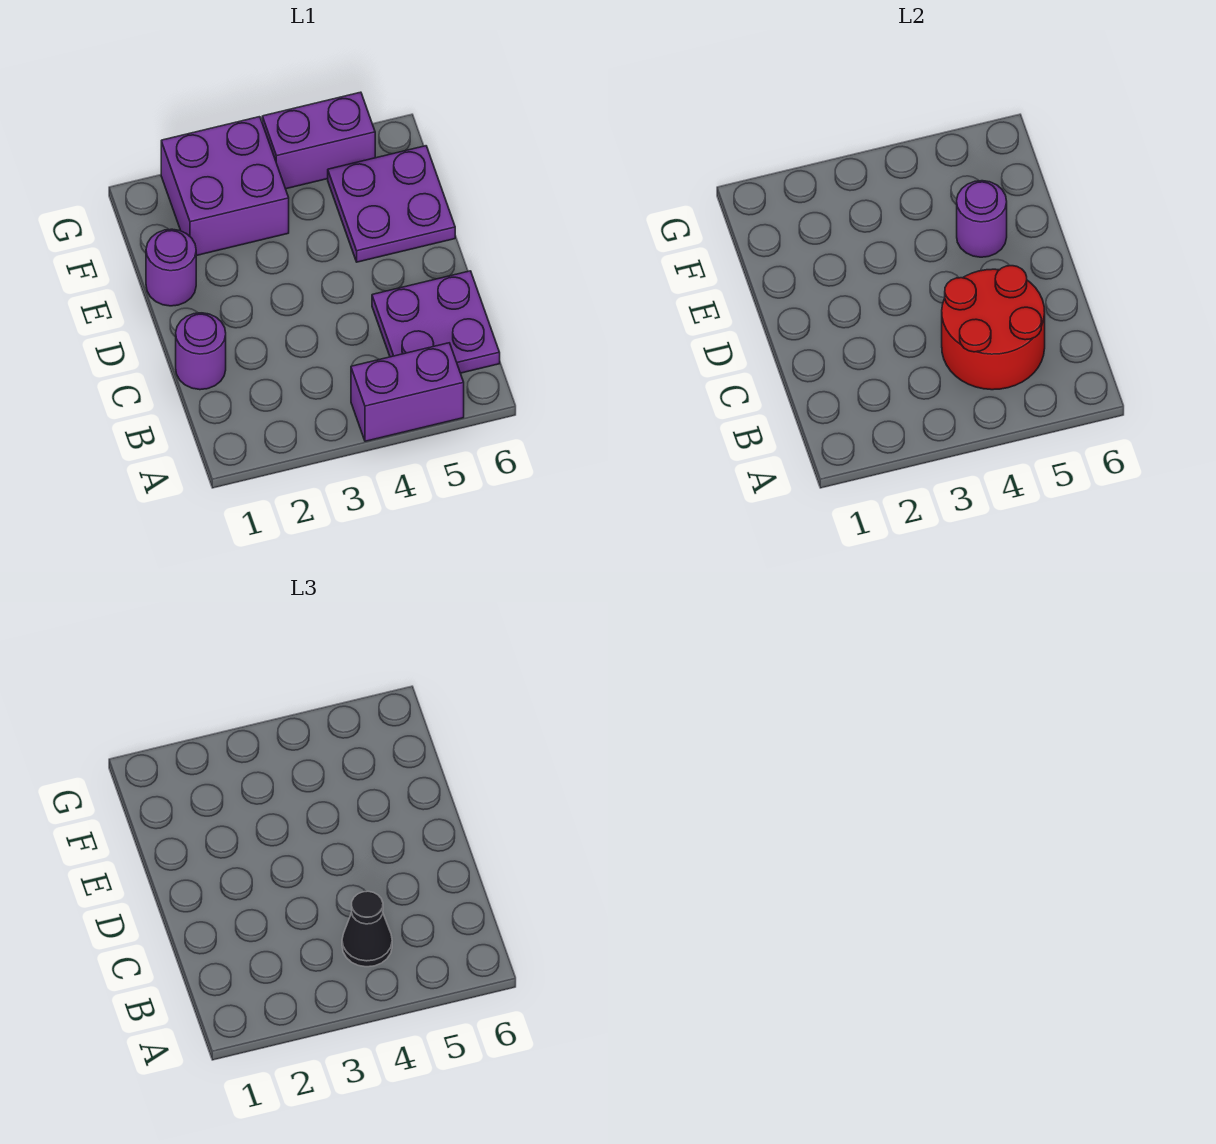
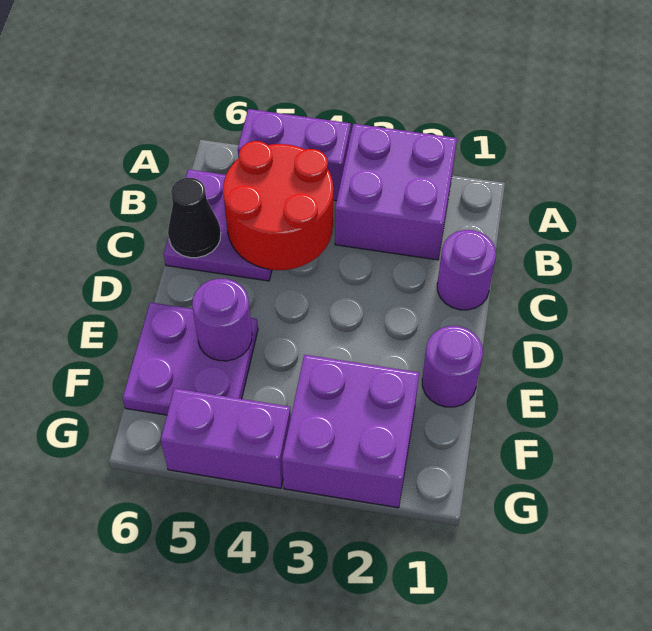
none -> purple 2x2 brick [335,124,457,260]
black 1x1 cone [342,891,392,967] -> black 1x1 cone moved to [168,178,221,258]

